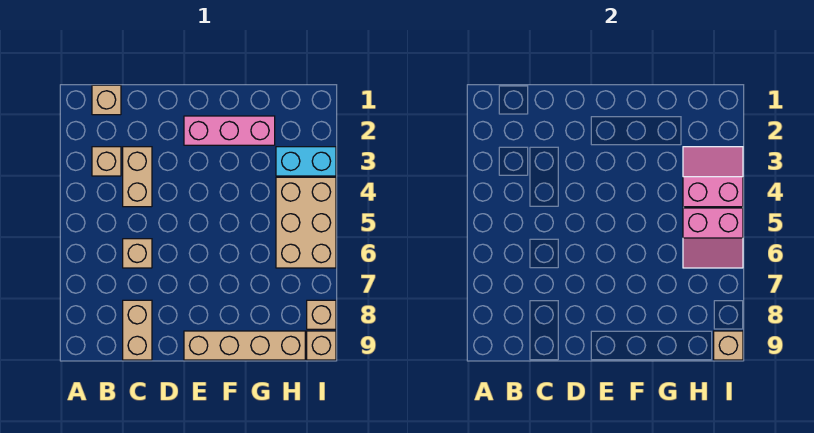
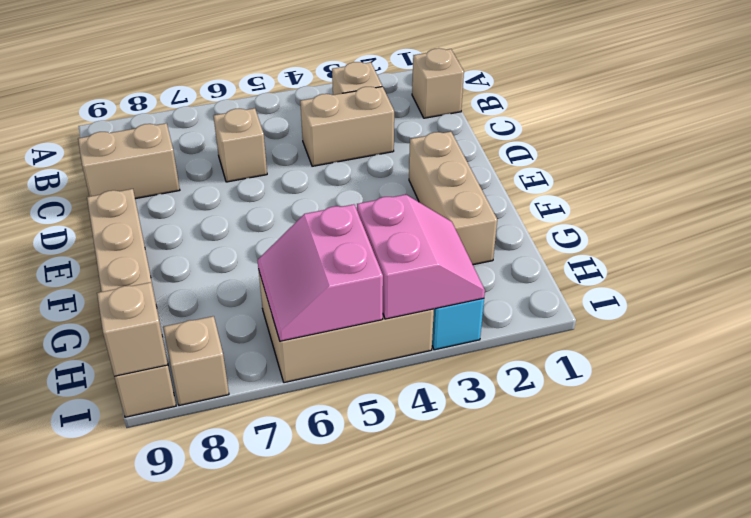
pink 1x3 brick [184,116,275,145] -> tan 1x3 brick [409,132,497,265]

